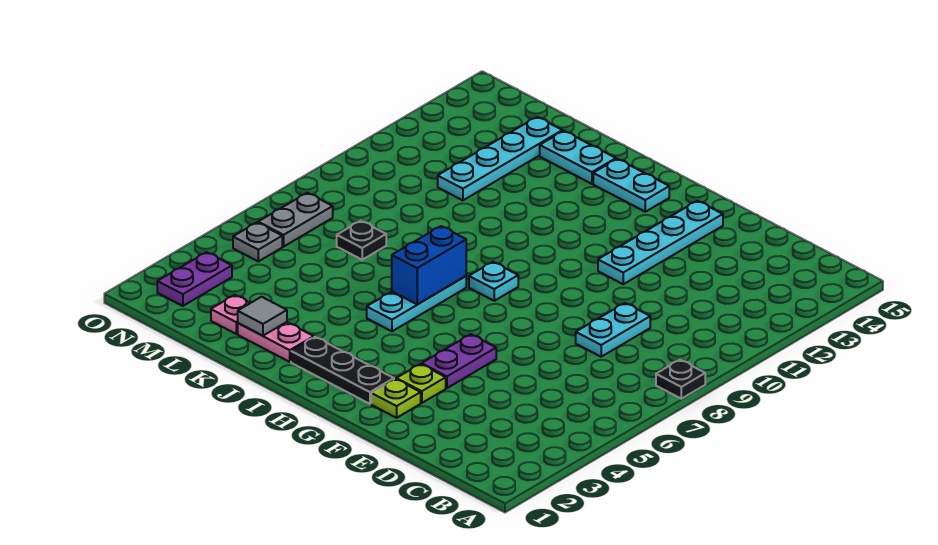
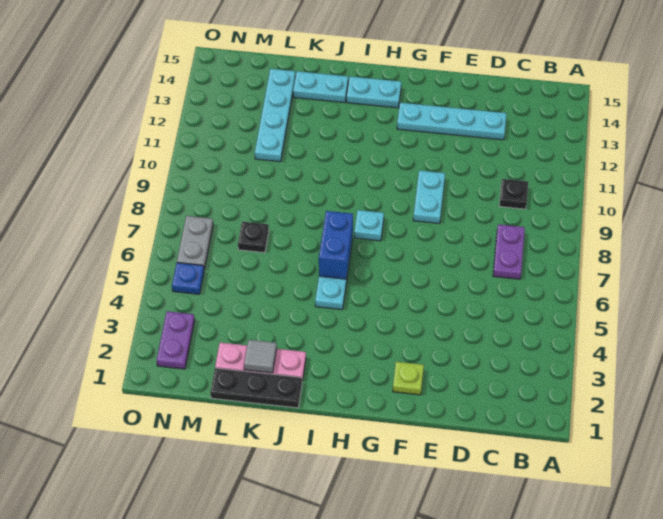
black 1x1 plate [656,360,705,399] -> black 1x1 plate moved to [499,179,528,209]
cyan 1x2 plate [576,303,650,357] -> cyan 1x2 plate moved to [413,170,445,223]
lime 1x1 plate [396,364,446,403] -> none
purple 1x2 plate [422,334,496,388] -> purple 1x2 plate moved to [493,224,525,279]
cyan 1x4 plate [598,201,723,284] -> cyan 1x4 plate turned to [397,103,507,140]
black 1x3 plate [291,337,394,404] -> black 1x3 plate moved to [210,368,302,408]
grey 1x1 plate [233,223,282,261] -> blue 1x1 plate [172,263,204,294]

